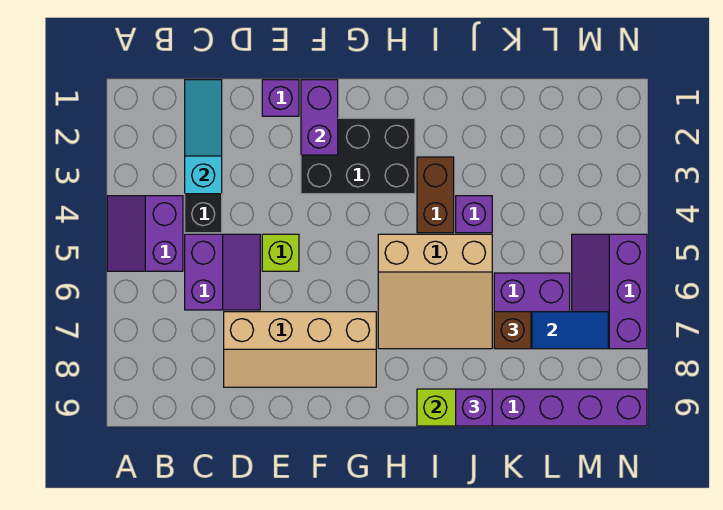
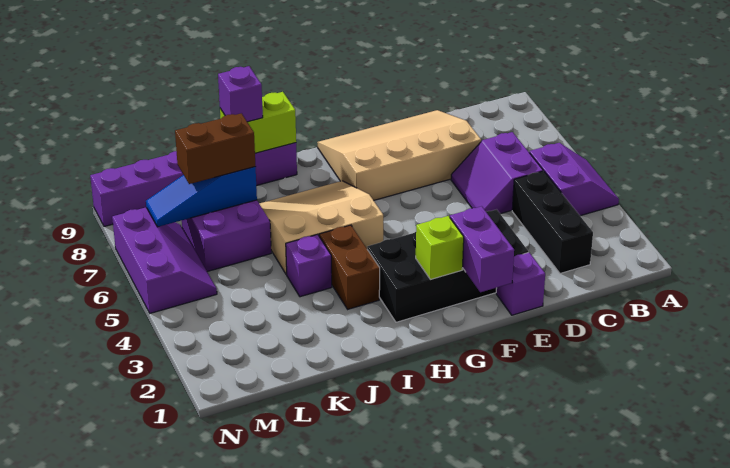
cyan 1x3 slope [185,80,222,194] -> none
tan 2x4 slope [224,312,376,387] -> tan 3x4 slope [317,110,481,200]
lime 1x1 brick [262,234,299,271] -> lime 1x1 brick moved to [416,216,464,279]
black 2x3 brick [301,118,415,194] -> black 2x4 brick [367,209,528,322]
brown 1x1 brick [494,312,531,349] -> brown 1x2 brick [175,113,256,184]

